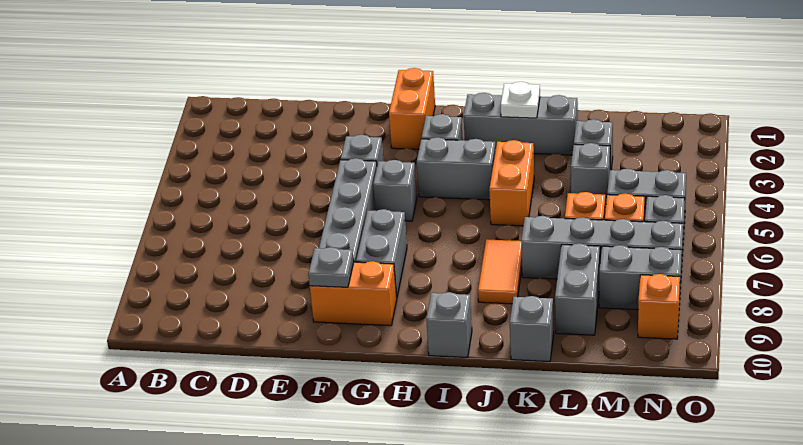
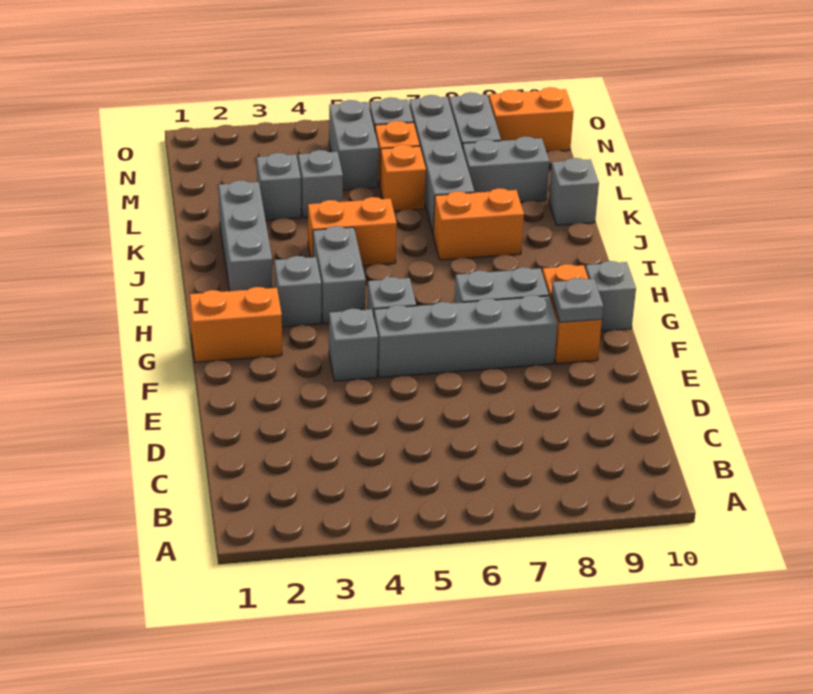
grey 1x1 brick [426,292,472,357] -> grey 1x1 brick moved to [586,261,636,331]
white 1x1 plate [501,82,540,118] -> none
orange 1x2 tile [478,239,522,304] -> orange 1x2 brick [433,188,524,260]
orange 1x1 brick [638,274,680,339] -> orange 1x2 brick [489,87,574,152]

